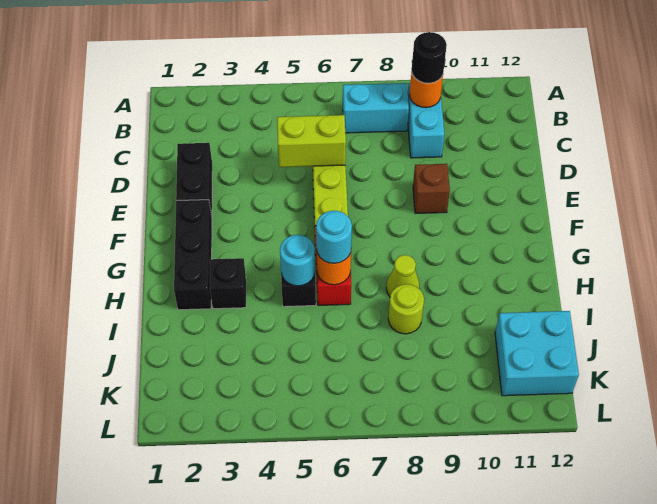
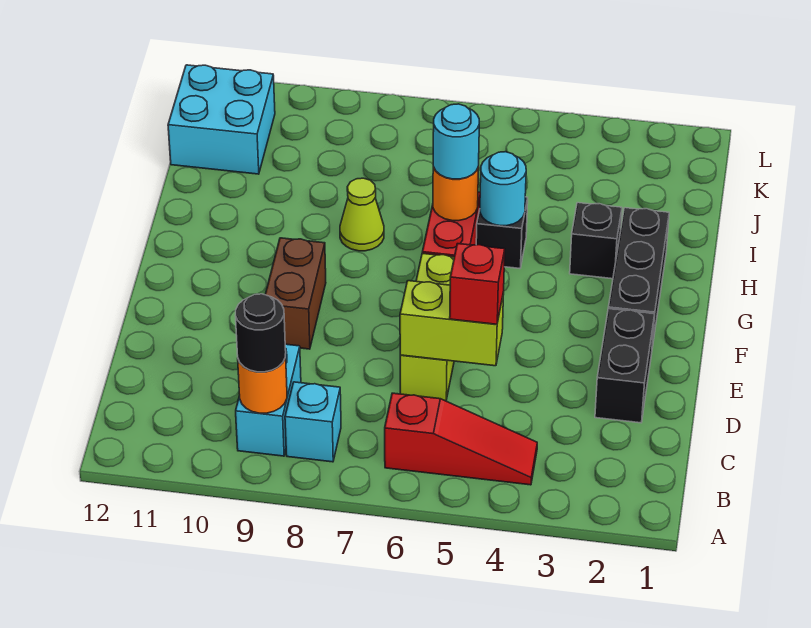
none -> red 1x3 slope [385,393,537,485]
cyan 1x2 brick [343,83,409,133] -> cyan 1x1 brick [285,382,341,462]
none -> red 1x1 brick [450,244,505,324]
brown 1x1 brick [413,164,450,213] -> brown 1x2 brick [265,238,326,349]
lime 1x1 round brick [388,284,424,334] -> none

